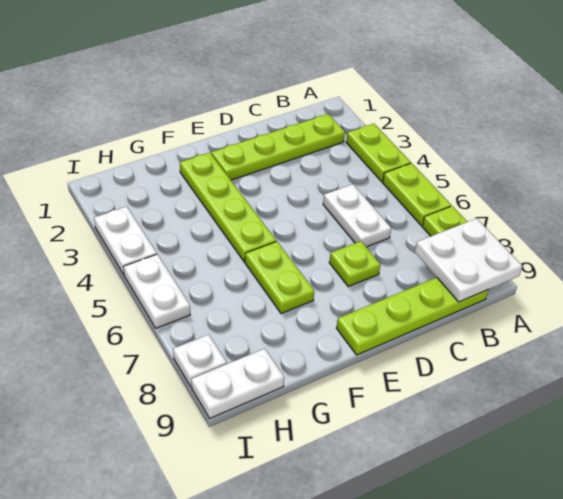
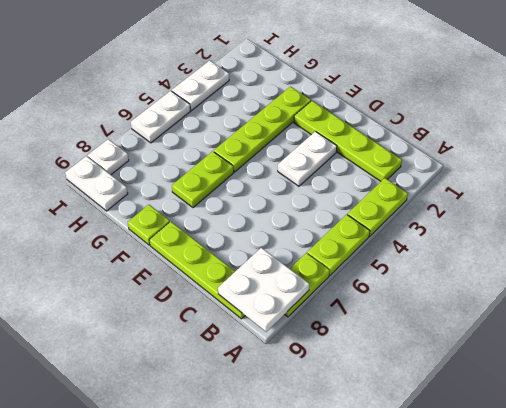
white 1x2 plate [323,184,391,247] -> white 1x2 plate moved to [278,131,337,186]
lime 1x1 plate [329,241,380,287] -> lime 1x1 plate moved to [128,205,170,245]

